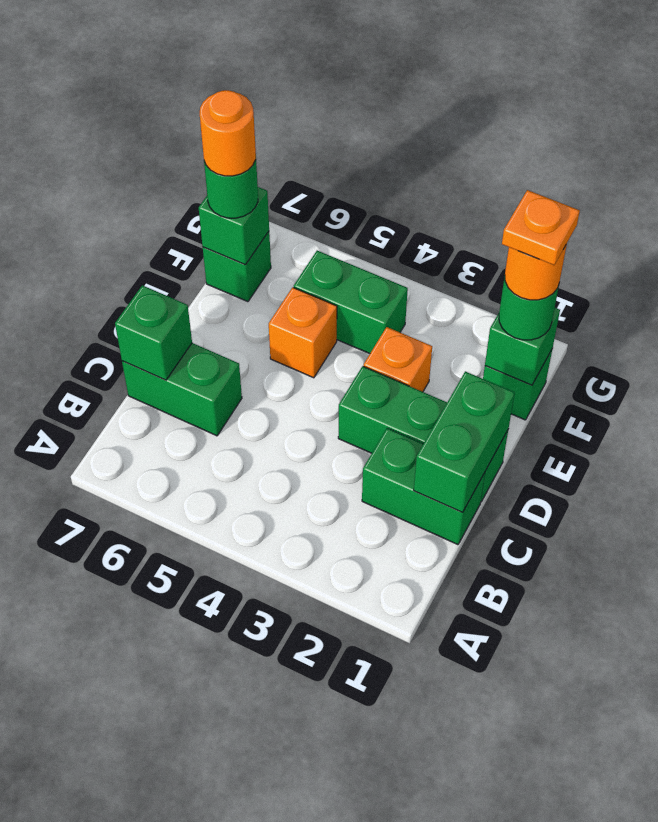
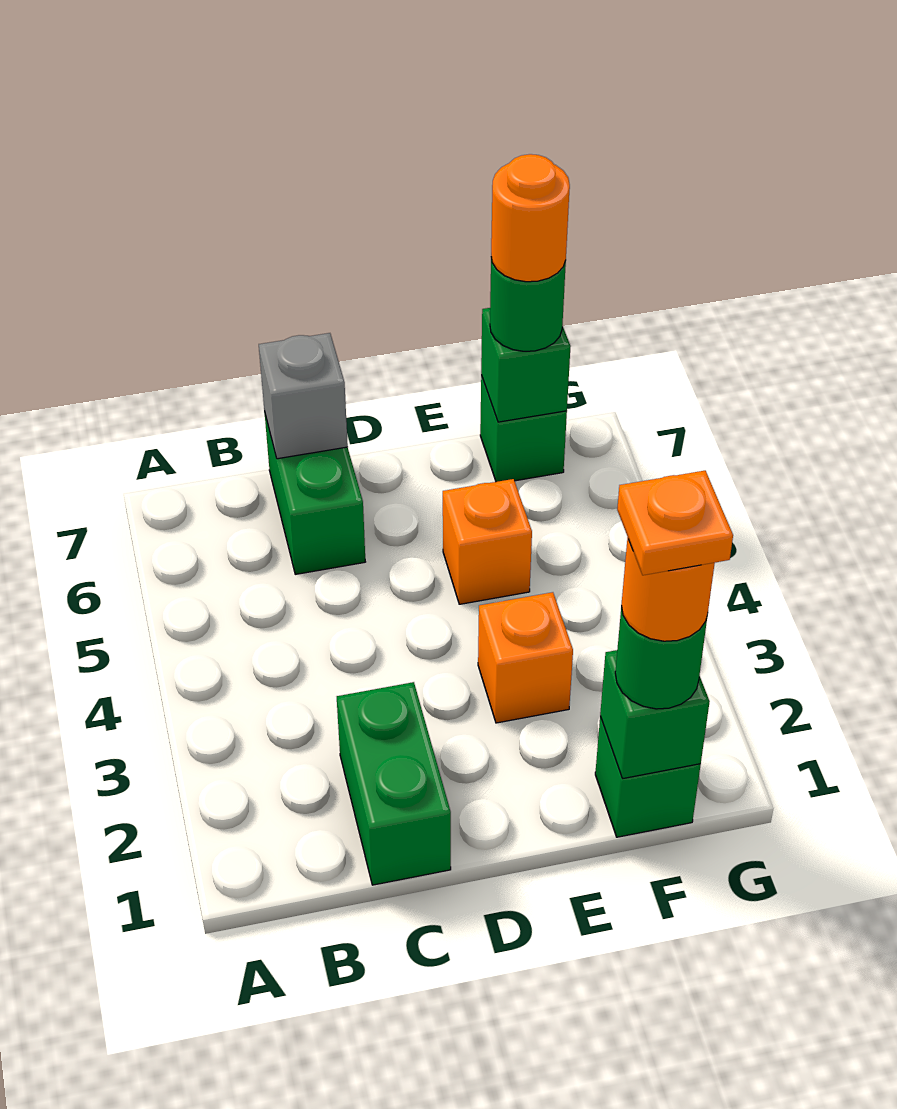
green 1x2 brick [414,371,515,512] -> none
green 1x1 brick [115,285,192,380] -> grey 1x1 brick [259,333,348,459]
green 1x3 brick [338,366,508,502] -> none
green 1x2 brick [294,251,408,354] -> none

